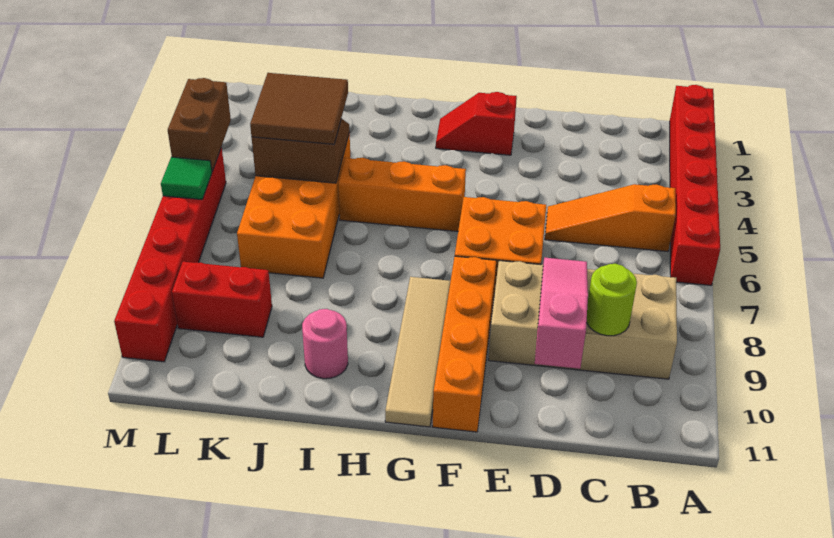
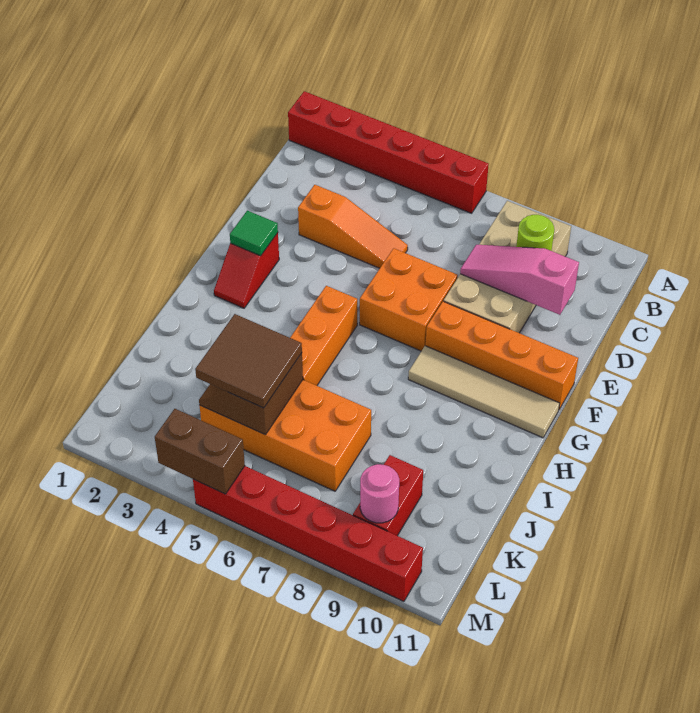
orange 1x3 slope [545,184,676,252] -> orange 1x3 slope turned to [298,185,408,268]
pink 1x1 round brick [302,309,348,379] -> pink 1x1 round brick moved to [360,464,399,523]
green 1x1 tile [161,157,212,200] -> green 1x1 tile moved to [230,211,278,256]

